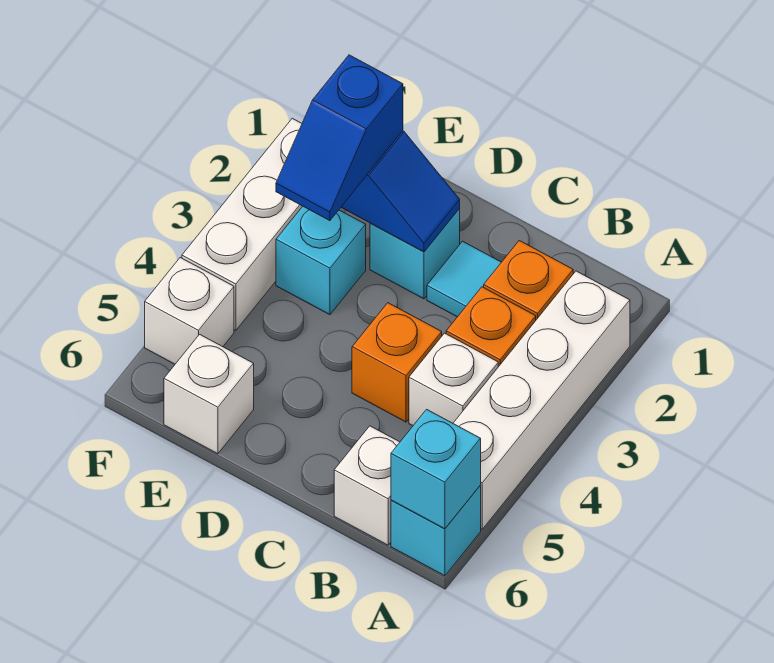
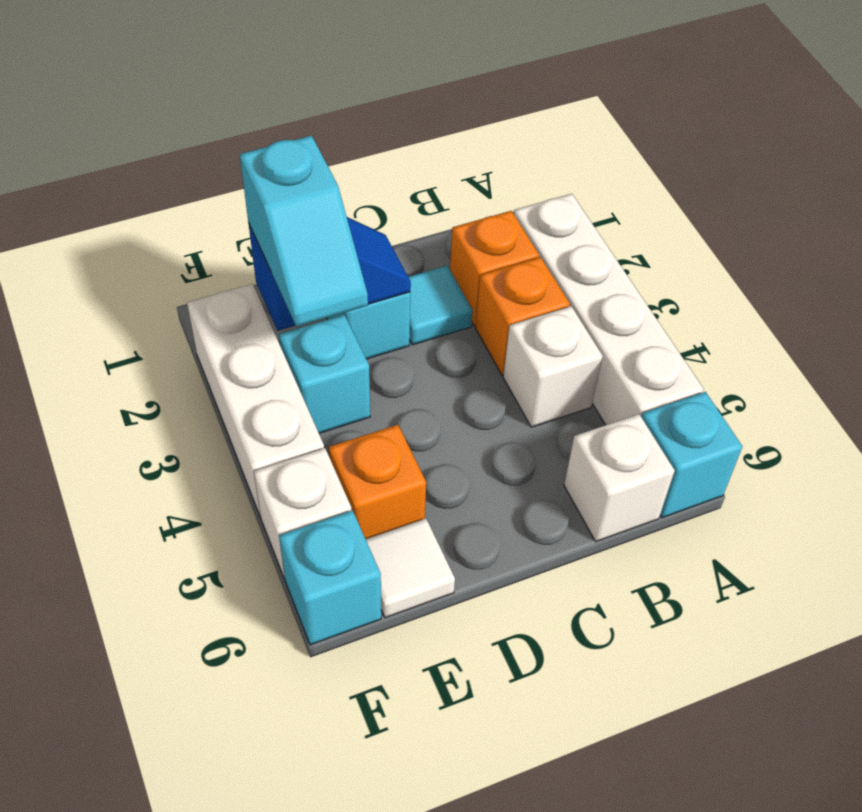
cyan 1x1 brick [391,409,481,529] -> cyan 1x1 brick moved to [279,510,381,645]
orange 1x1 brick [352,303,442,422] -> orange 1x1 brick moved to [329,425,426,539]
blue 1x2 slope [276,55,403,221] -> cyan 1x2 slope [240,136,368,327]
white 1x1 brick [164,334,254,454] -> white 1x1 tile [366,519,455,618]

